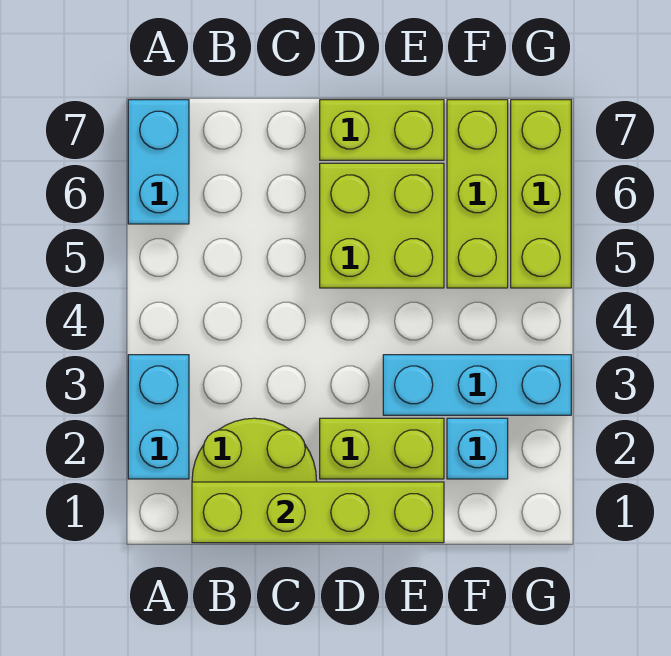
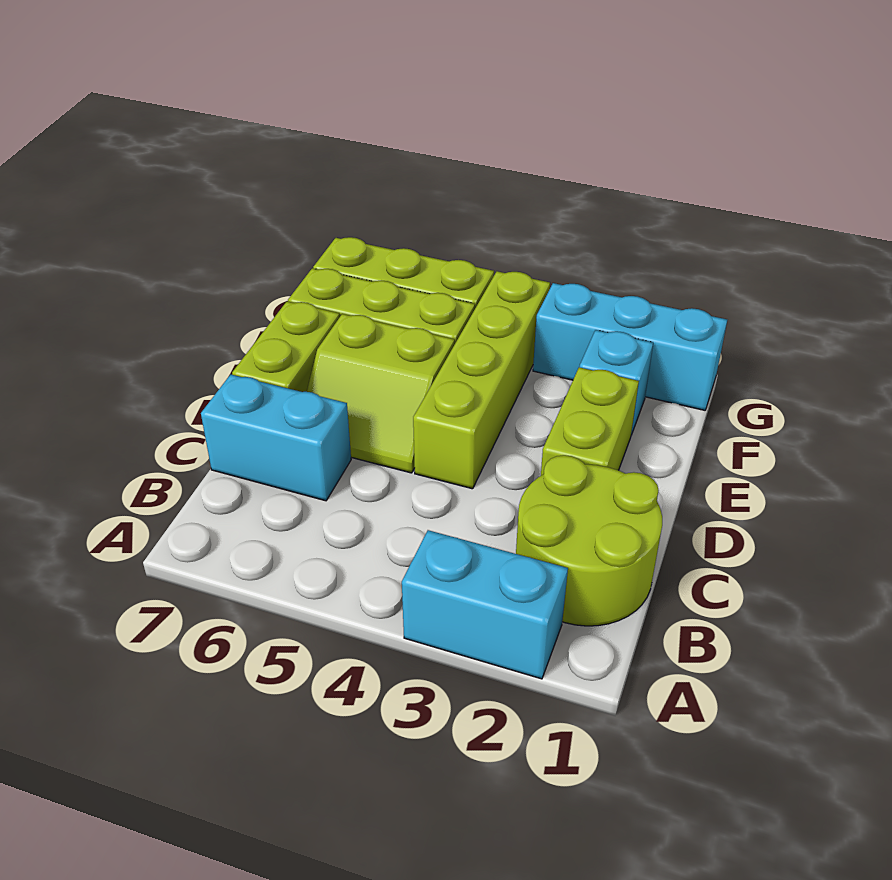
cyan 1x2 brick [128,100,189,224] -> cyan 1x2 brick moved to [201,374,351,501]
lime 1x4 brick [192,482,444,543] -> lime 1x4 brick moved to [413,271,550,489]
lime 2x2 brick [320,163,444,288] -> lime 2x2 slope [307,314,455,473]
cyan 1x3 brick [383,355,571,415] -> cyan 1x3 brick turned to [533,283,727,410]

